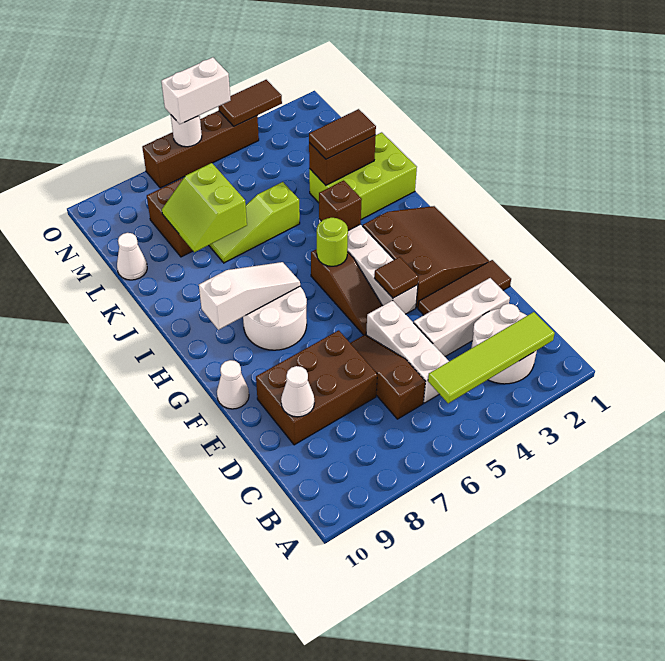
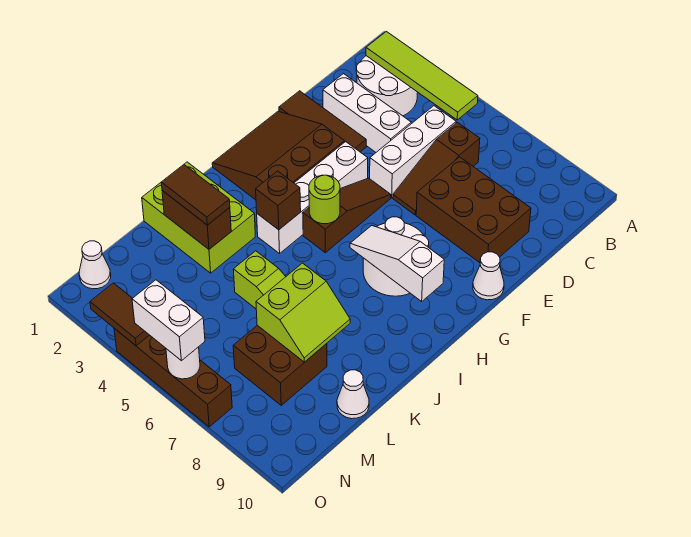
white 1x1 cone [281,366,314,417] -> white 1x1 cone moved to [79,241,111,289]
brown 1x1 tile [375,257,419,298] -> none

